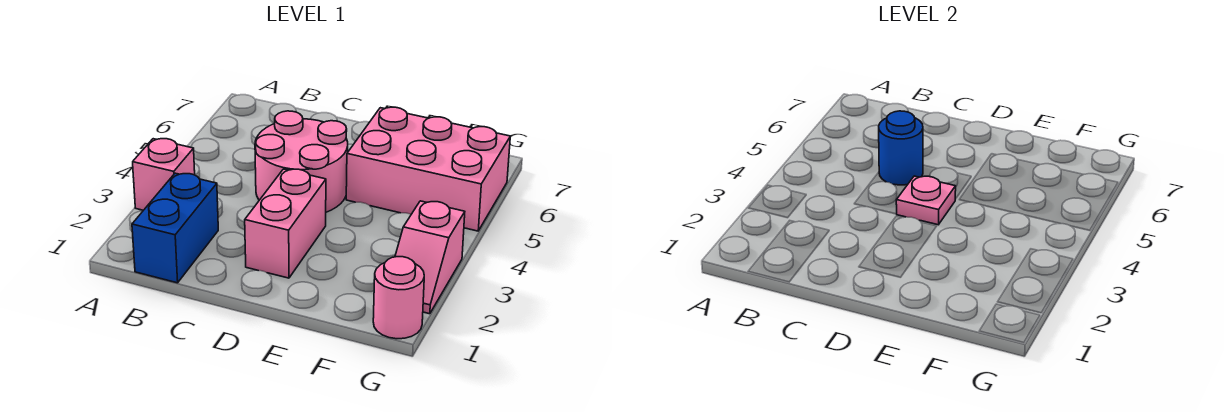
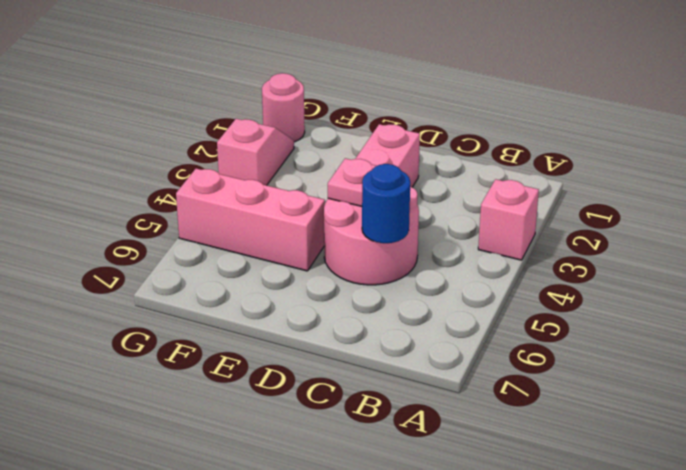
blue 1x2 brick [132,173,218,283] -> none
pink 2x3 brick [346,107,510,231] -> pink 1x3 brick [176,169,325,271]

